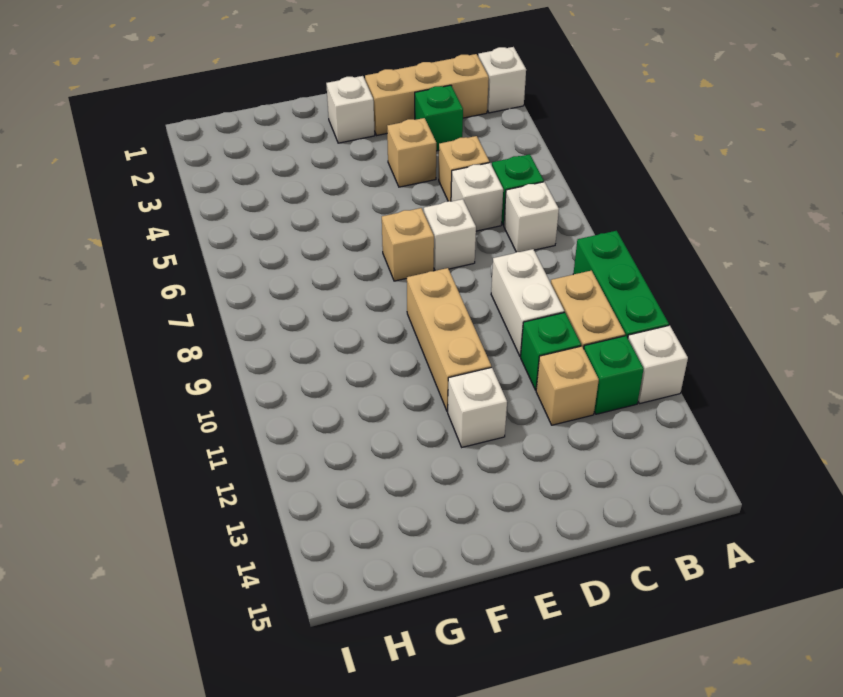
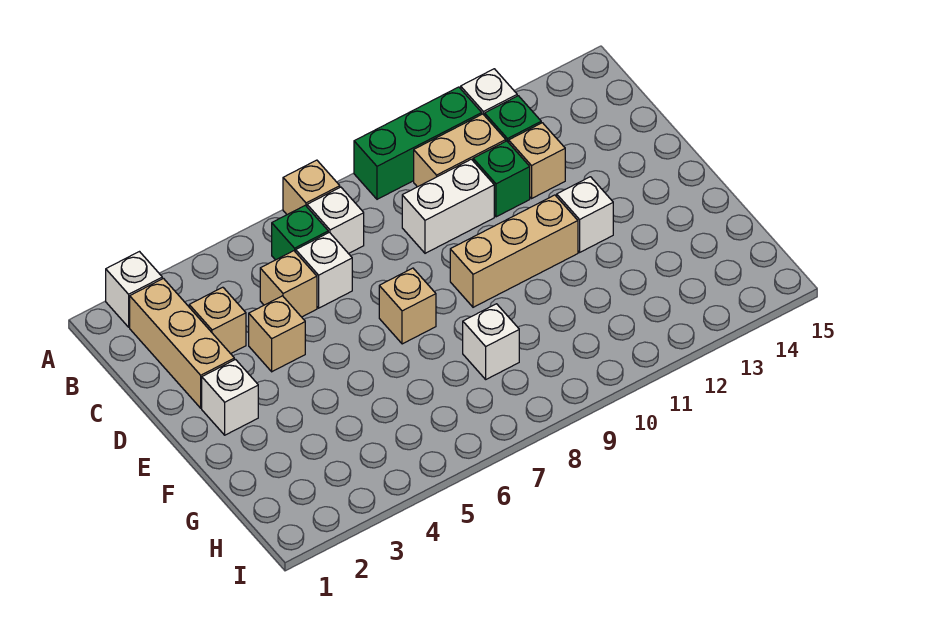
none -> tan 1x1 brick [283,160,340,215]
green 1x1 brick [415,85,463,151] -> tan 1x1 brick [189,287,246,354]
white 1x1 brick [424,199,476,271] -> white 1x1 brick moved to [463,304,519,379]

